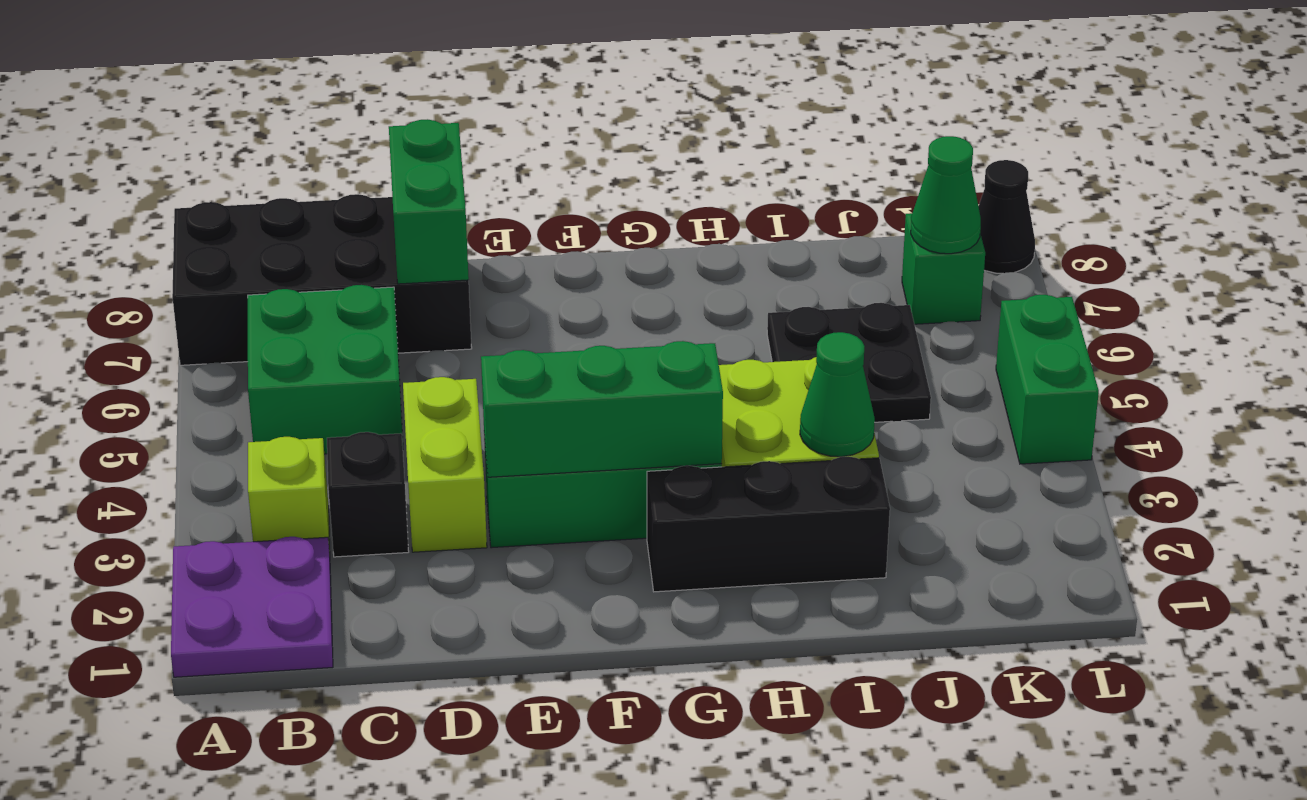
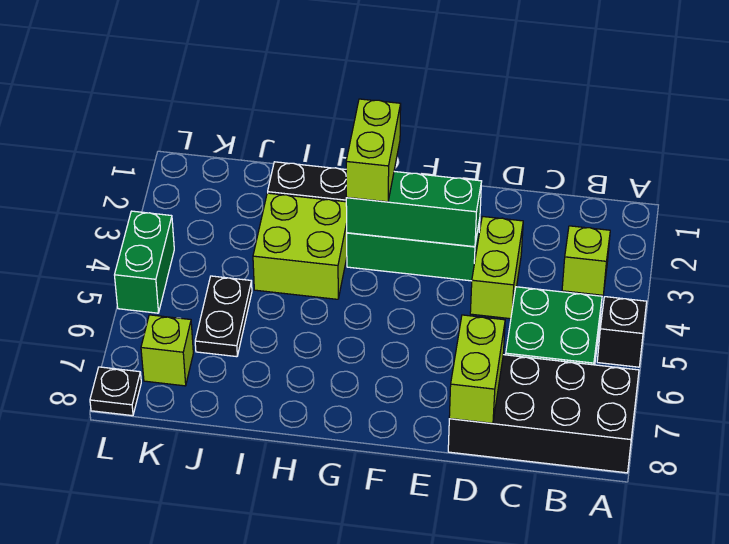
purple 2x2 plate [171,537,333,677] -> none
black 1x1 brick [327,432,409,557] -> black 1x1 brick moved to [597,297,647,367]
green 1x2 brick [389,119,469,284] -> lime 1x2 brick [449,315,505,423]
none -> lime 1x2 brick [346,99,401,202]
green 1x1 cone [800,332,875,457] -> none
black 2x2 plate [767,303,931,422] -> black 1x2 plate [195,276,252,357]
green 1x1 brick [902,213,985,324] -> lime 1x1 brick [141,315,193,386]
green 1x1 cone [911,136,981,254] -> none
black 1x1 cone [979,160,1035,273] -> black 1x1 plate [90,367,141,416]

